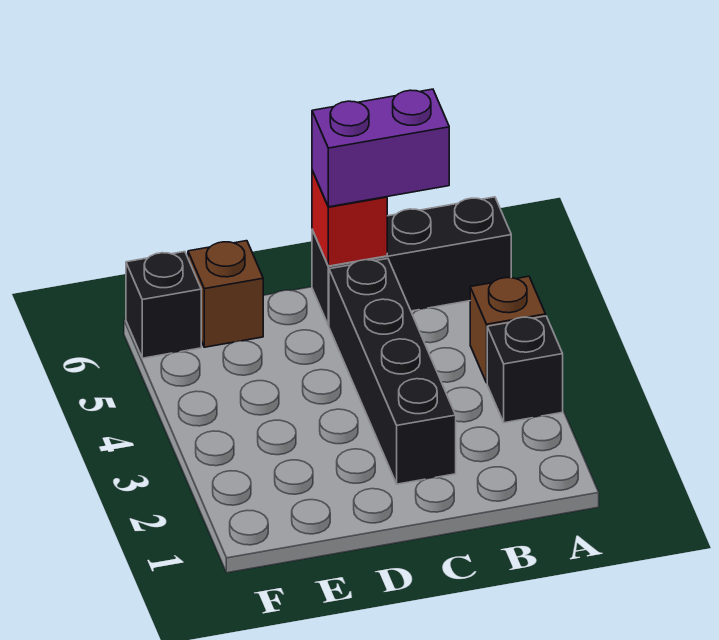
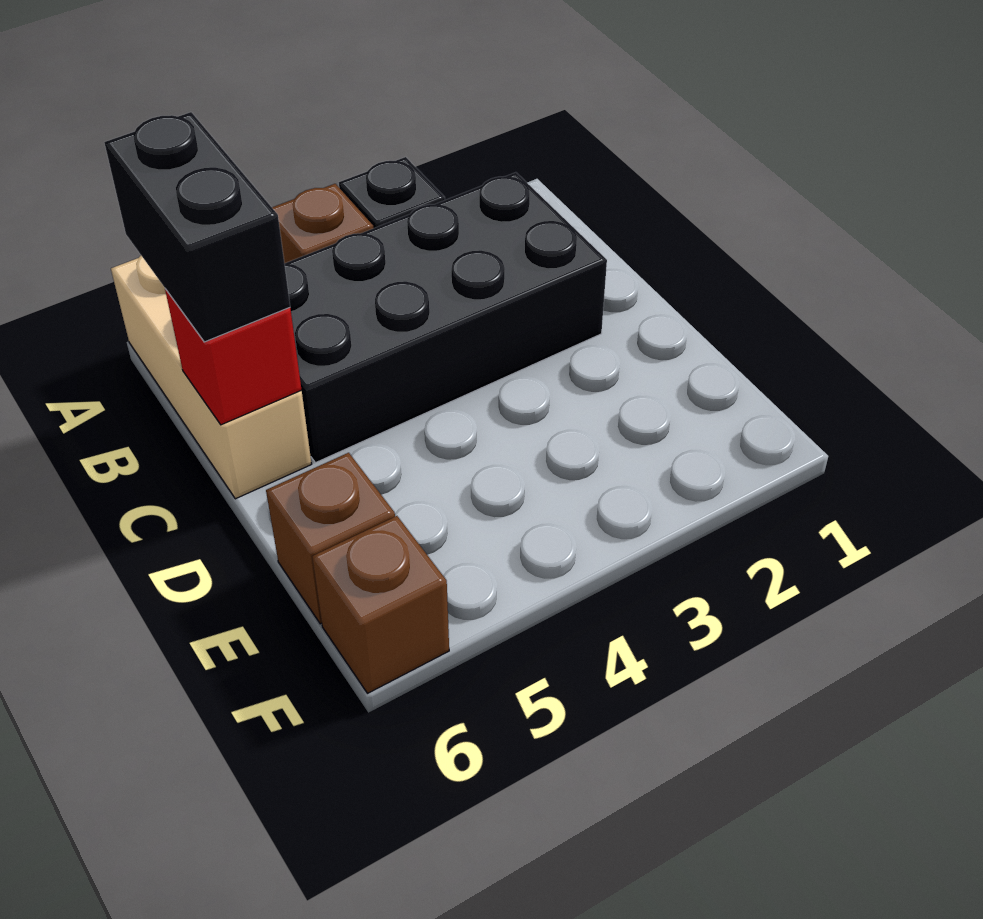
black 1x3 brick [312,197,511,326] -> tan 1x3 brick [111,256,312,499]
purple 1x2 brick [312,89,449,207] -> black 1x2 brick [104,112,290,342]
black 1x4 brick [329,259,456,484] -> black 2x4 brick [285,172,607,463]
black 1x1 brick [126,252,201,358] -> brown 1x1 brick [312,516,449,693]

